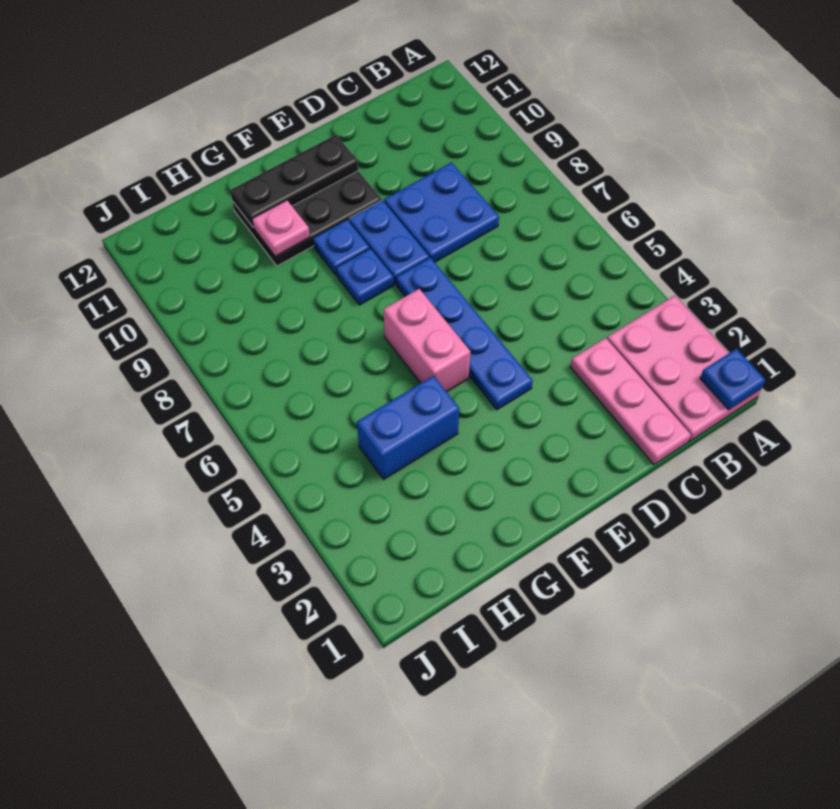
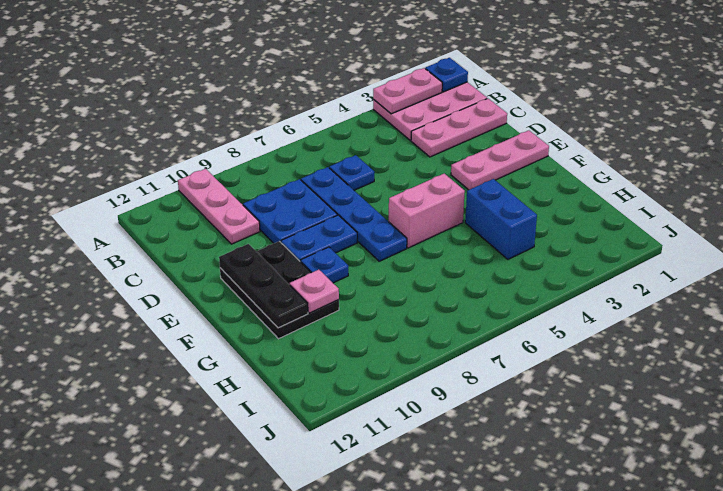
none -> pink 1x2 plate [373,68,442,114]
none -> pink 1x3 plate [178,169,260,244]
none -> pink 1x3 plate [451,130,549,190]
blue 1x4 plate [396,258,533,410] -> blue 1x4 plate turned to [301,167,407,261]
blue 1x1 plate [336,248,394,305] -> blue 1x1 plate moved to [329,155,374,190]

